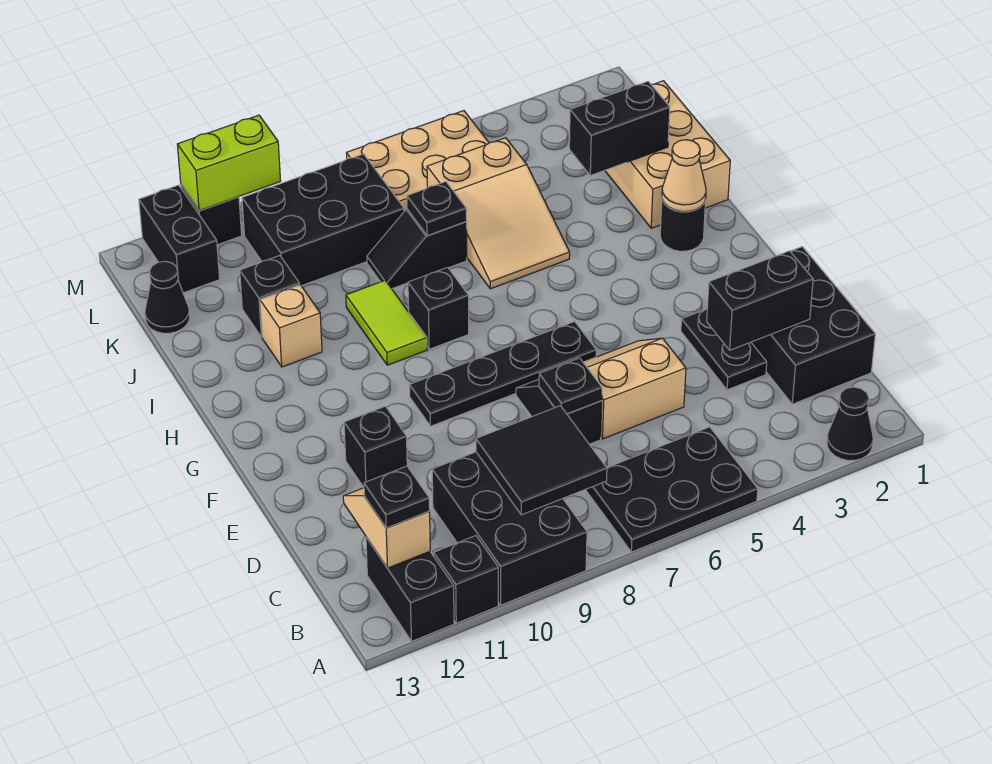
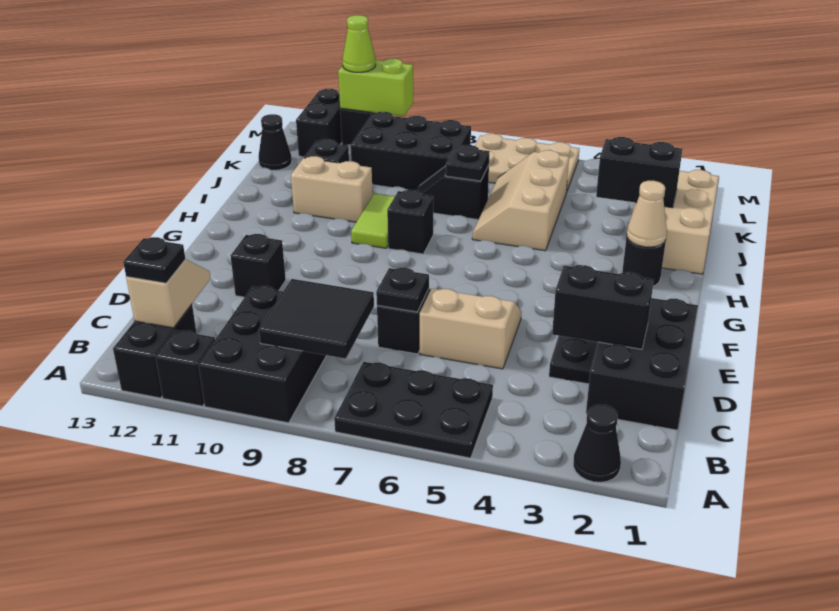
black 1x4 plate [409,322,596,426] -> none
tan 2x3 slope [427,138,570,289] -> tan 2x3 slope turned to [472,150,569,251]
tan 1x1 brick [260,285,322,367] -> tan 1x2 brick [291,156,373,222]
none -> lime 1x1 cone [342,15,376,72]

